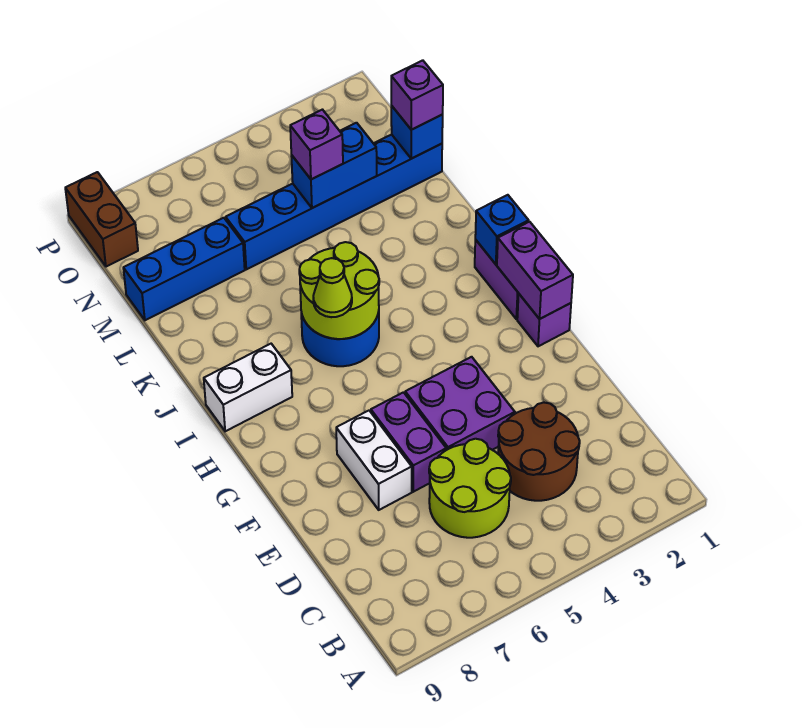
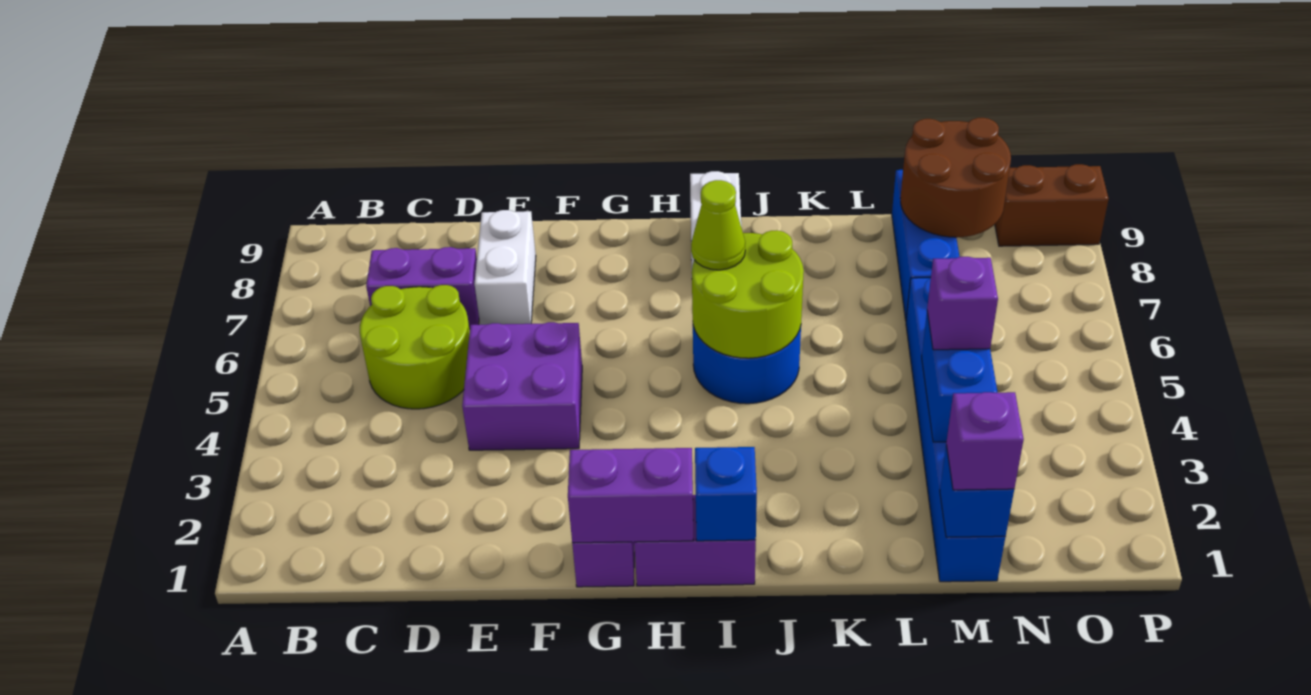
brown 2x2 round brick [498,403,580,501] -> brown 2x2 round brick moved to [901,118,1011,237]
purple 1x2 brick [371,392,446,492] -> purple 1x2 brick moved to [366,247,479,329]
white 1x2 brick [336,411,412,510] -> white 1x2 brick turned to [474,210,536,325]

